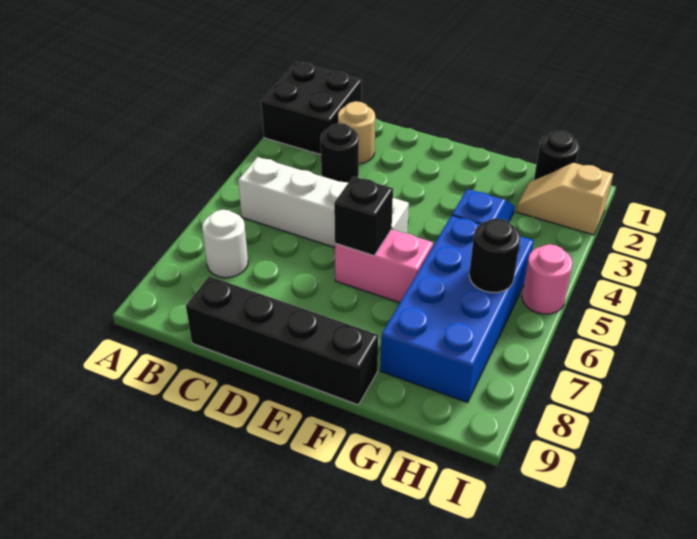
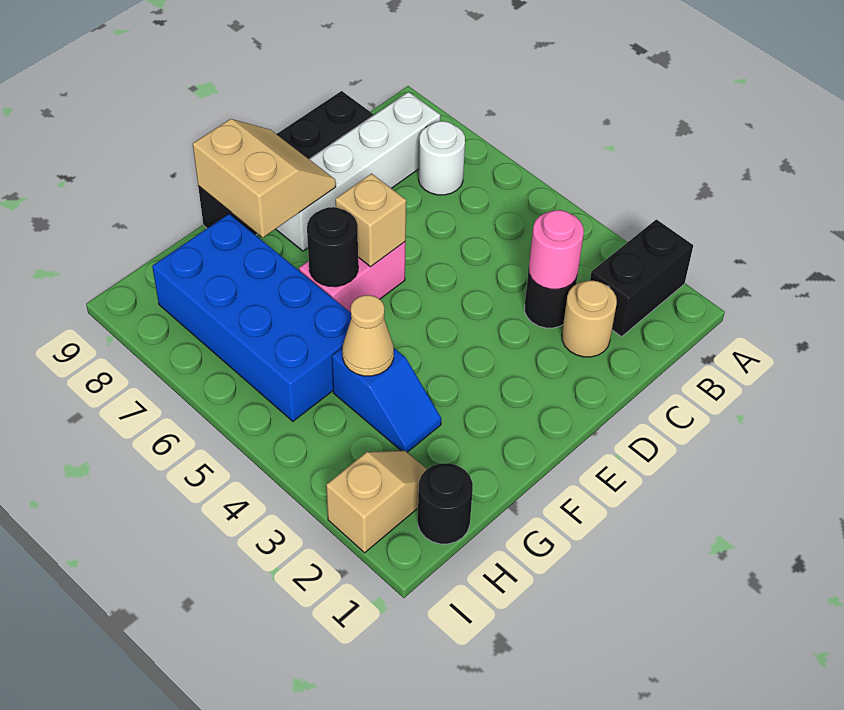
black 2x2 brick [261,62,362,155] -> black 1x2 brick [590,219,693,337]
white 1x4 brick [238,157,409,247] -> white 1x4 brick moved to [276,92,440,251]
black 1x1 brick [334,176,393,256] -> tan 1x1 brick [335,174,406,267]
none -> tan 2x2 slope [193,119,336,238]
none -> tan 1x1 cone [342,295,394,376]
black 1x1 round brick [469,218,521,292] -> black 1x1 round brick moved to [307,207,358,287]
pink 1x1 round brick [522,244,573,314] -> pink 1x1 round brick moved to [529,210,584,289]

